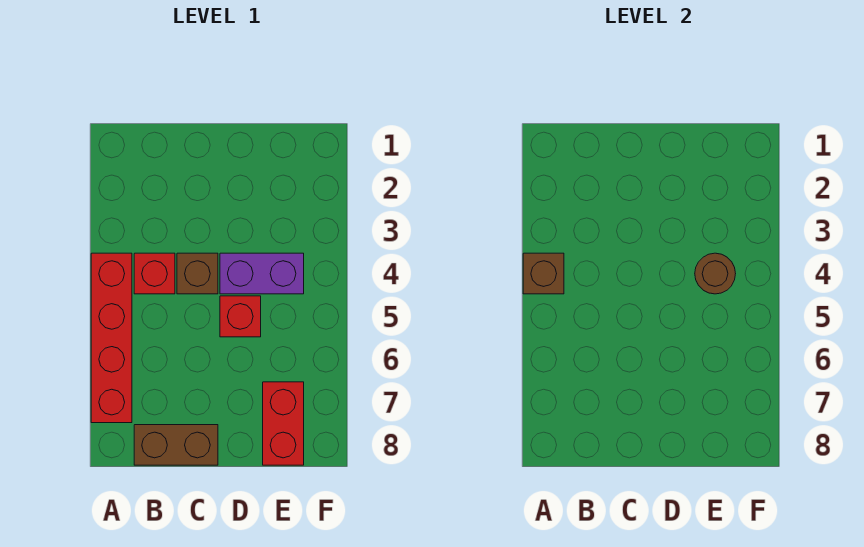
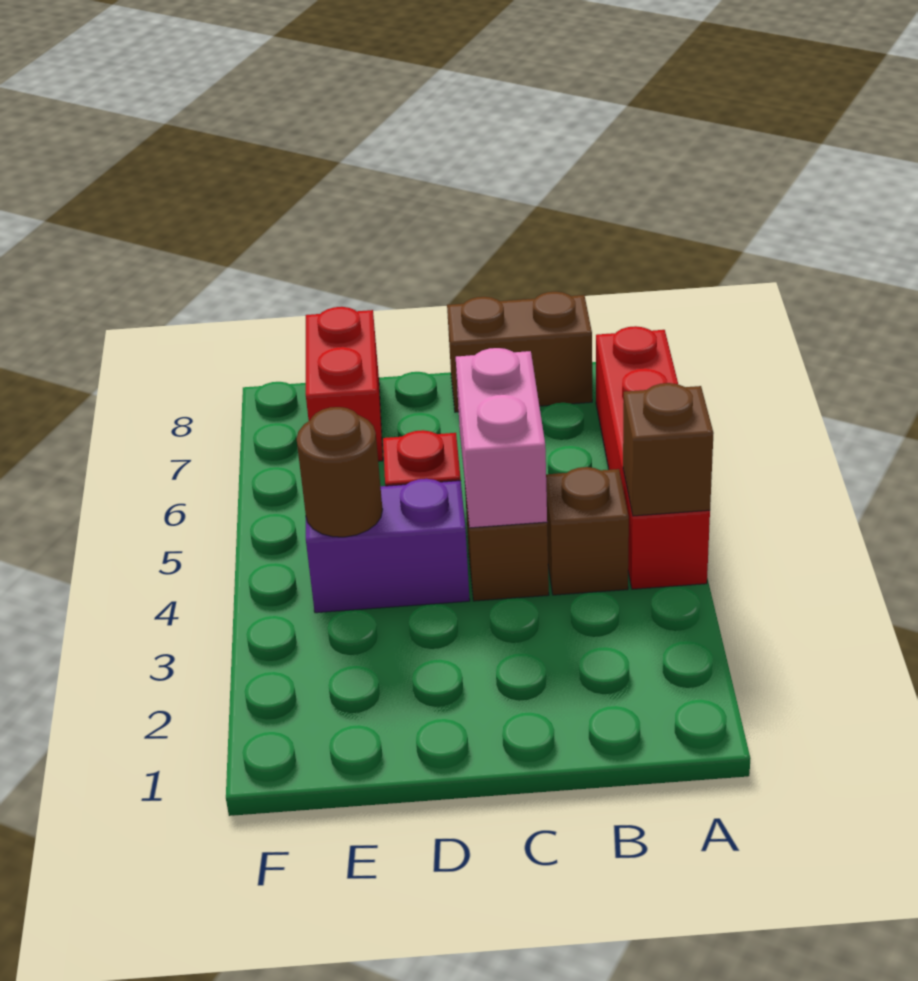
red 1x1 brick [134,253,175,294] -> brown 1x1 brick [546,467,629,595]
none -> pink 1x2 brick [456,348,547,528]

